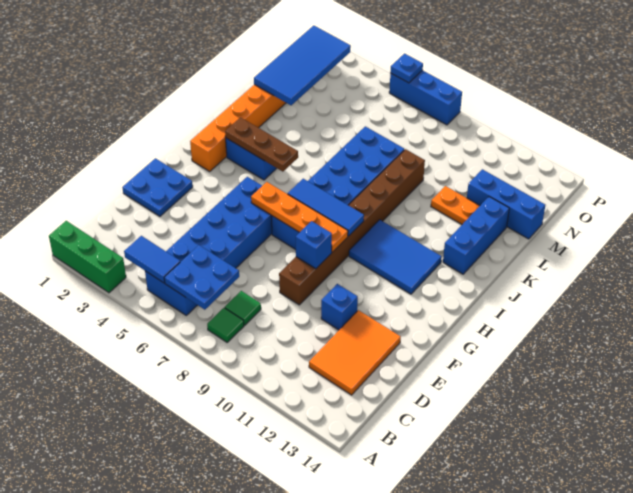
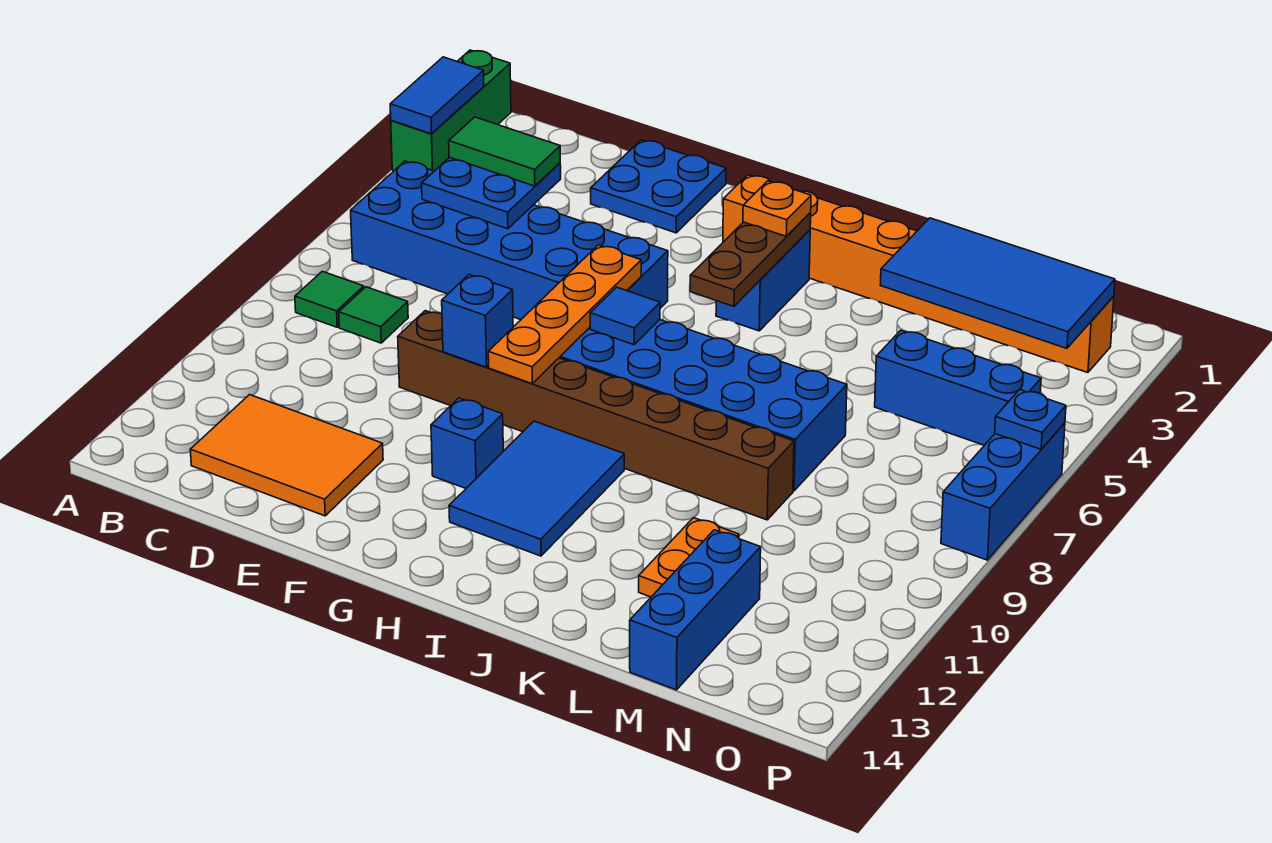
blue 1x2 tile [124,236,180,283] -> blue 1x2 tile moved to [390,57,484,134]
blue 2x2 plate [164,245,239,310] -> blue 2x2 plate moved to [422,157,561,229]
none -> green 1x2 tile [449,117,560,186]
blue 1x1 brick [321,284,358,330] -> blue 1x1 brick moved to [431,398,503,488]
blue 1x3 tile [288,179,364,236] -> blue 1x1 tile [590,287,660,345]
none -> orange 1x1 plate [743,181,811,236]
blue 1x3 brick [443,197,509,274] -> blue 1x3 brick moved to [875,330,1041,445]

